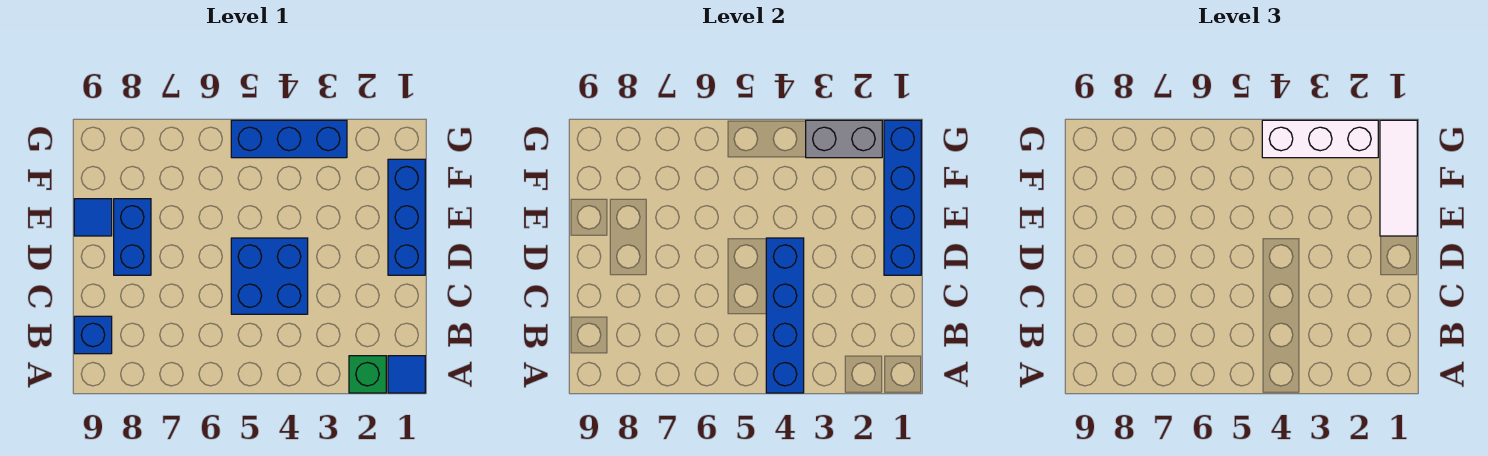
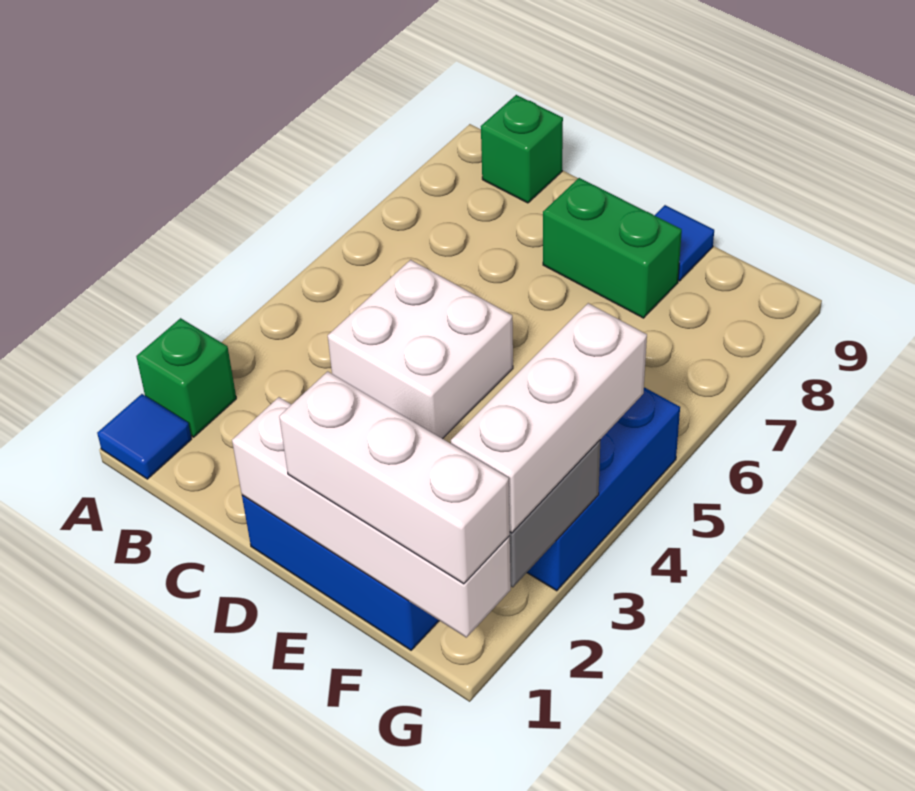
blue 1x4 brick [766,238,804,393] -> none
blue 1x1 brick [74,316,112,354] -> green 1x1 brick [481,95,563,203]
blue 2x2 brick [231,238,308,314] -> white 2x2 brick [328,260,513,439]
blue 1x4 brick [884,120,921,275] -> white 1x4 brick [232,397,511,637]
blue 1x2 brick [114,199,151,275] -> green 1x2 brick [543,178,682,318]
white 1x3 tile [1380,120,1417,236] -> white 1x3 brick [279,371,510,584]

